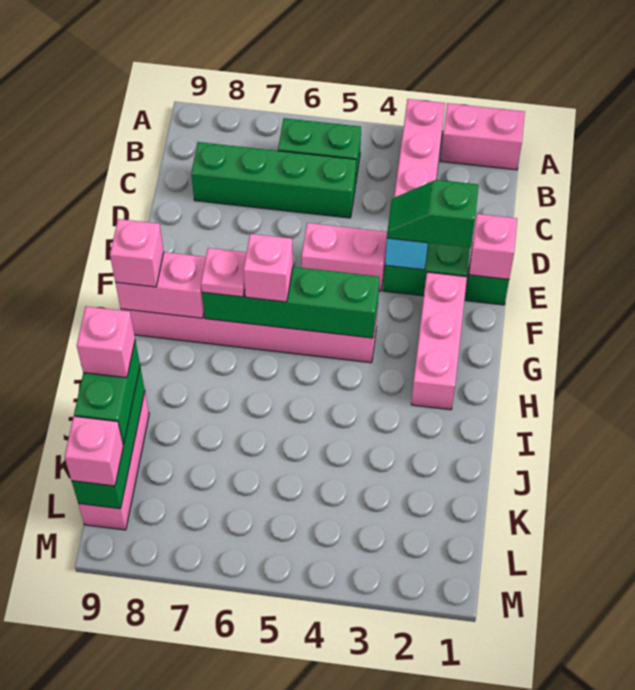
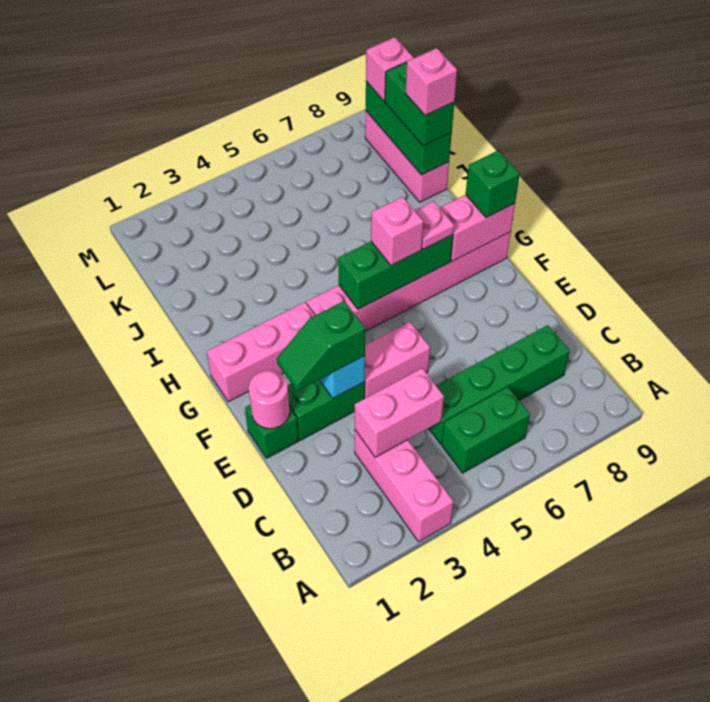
pink 1x2 brick [441,103,525,170] -> pink 1x2 brick moved to [355,368,444,457]
pink 1x1 brick [469,214,517,279] -> pink 1x1 round brick [249,371,290,429]
green 1x2 slope [387,180,479,248] -> green 1x2 slope turned to [277,301,365,391]
pink 1x3 brick [411,272,467,410] -> pink 1x3 brick turned to [207,302,315,402]
green 1x4 brick [202,267,379,338] -> green 1x3 brick [338,235,453,309]
pink 1x1 brick [110,219,164,287] -> green 1x1 brick [466,150,520,218]

